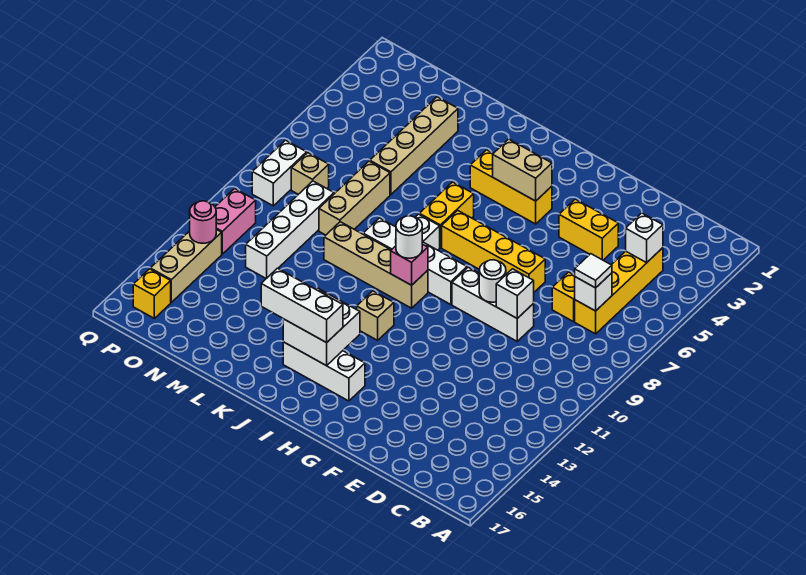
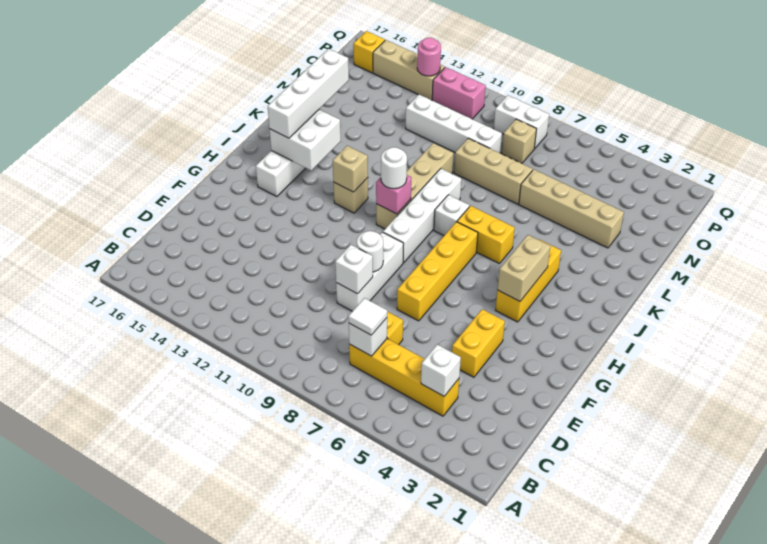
none -> tan 1x1 brick [333,146,368,192]
white 1x3 brick [261,268,343,343] -> white 1x4 brick [268,49,349,138]

